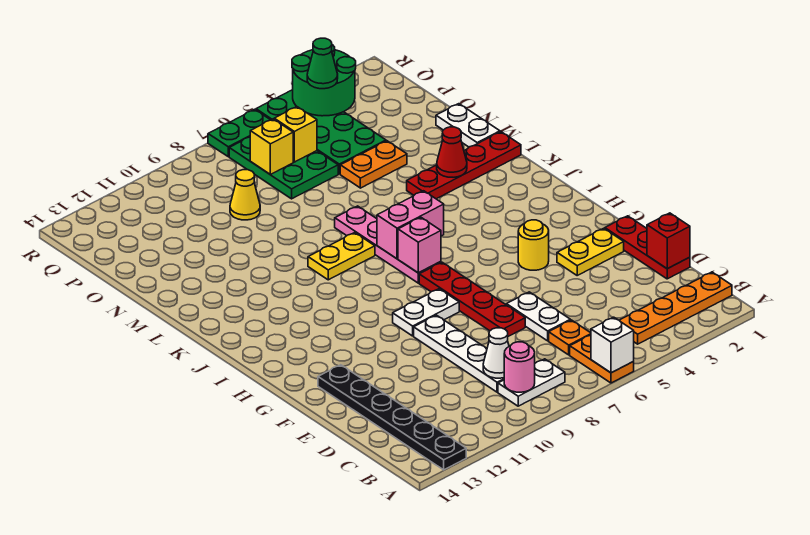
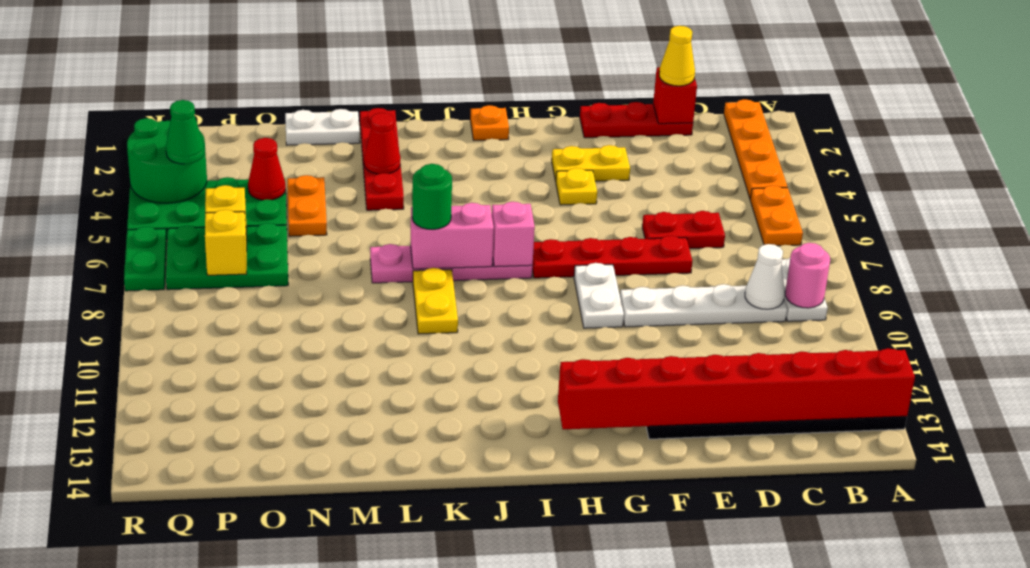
orange 1x2 plate [570,335,634,383] -> orange 1x2 plate turned to [750,186,803,246]
white 1x1 brick [591,317,634,373] -> none
none -> red 1x8 brick [558,348,915,429]
orange 1x1 plate [549,320,591,355] -> orange 1x1 plate moved to [470,105,509,140]
white 1x2 plate [506,292,570,341] -> red 1x2 plate [642,211,725,248]
yellow 1x2 plate [557,228,624,275] -> yellow 1x2 plate turned to [552,145,630,181]
yellow 1x1 round brick [518,220,549,270] -> yellow 1x1 plate [556,168,597,205]
pink 1x2 brick [377,191,444,259] -> pink 1x2 brick turned to [411,203,494,269]
none -> green 1x1 round brick [412,164,452,229]
none -> red 1x1 cone [248,138,286,200]
yellow 1x1 cone [230,170,260,220] -> yellow 1x1 cone moved to [659,26,695,86]

